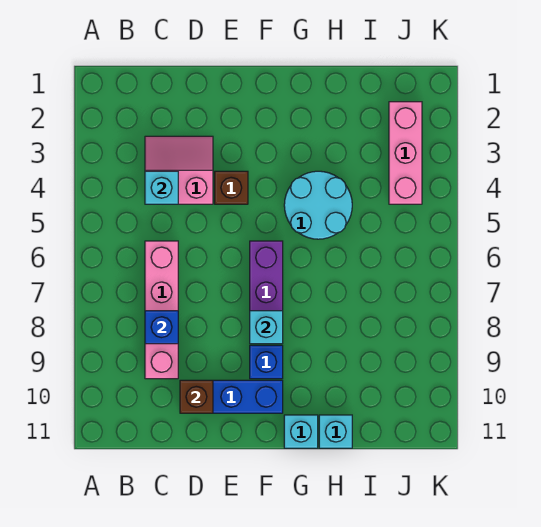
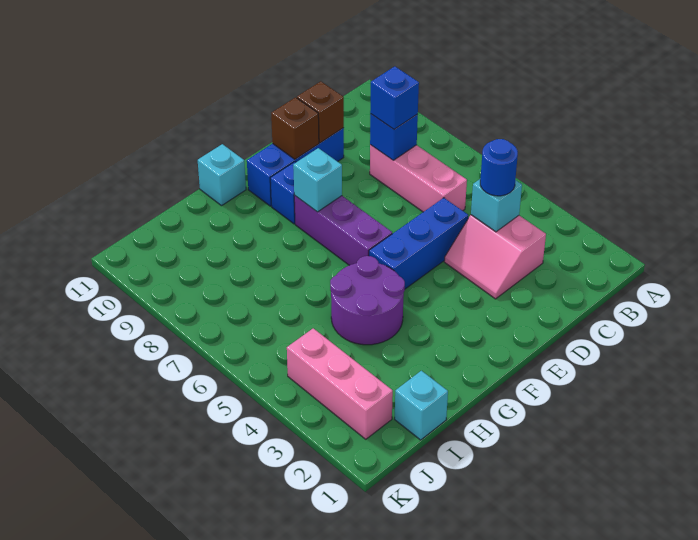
pink 2x2 slope [145,136,213,204] -> pink 2x2 slope turned to [444,215,546,299]
none -> blue 1x1 round brick [480,139,518,196]
pink 1x4 brick [145,241,178,379] -> pink 1x3 brick [370,145,467,212]
none -> blue 1x1 brick [370,66,419,129]
none -> blue 1x3 brick [369,198,468,289]
brown 1x1 brick [215,171,248,204] -> brown 1x1 brick moved to [271,97,319,159]
cyan 2x2 round brick [284,171,352,239] -> purple 2x2 round brick [330,256,405,345]
cyan 1x1 brick [319,415,352,448] -> cyan 1x1 brick moved to [395,371,448,440]

